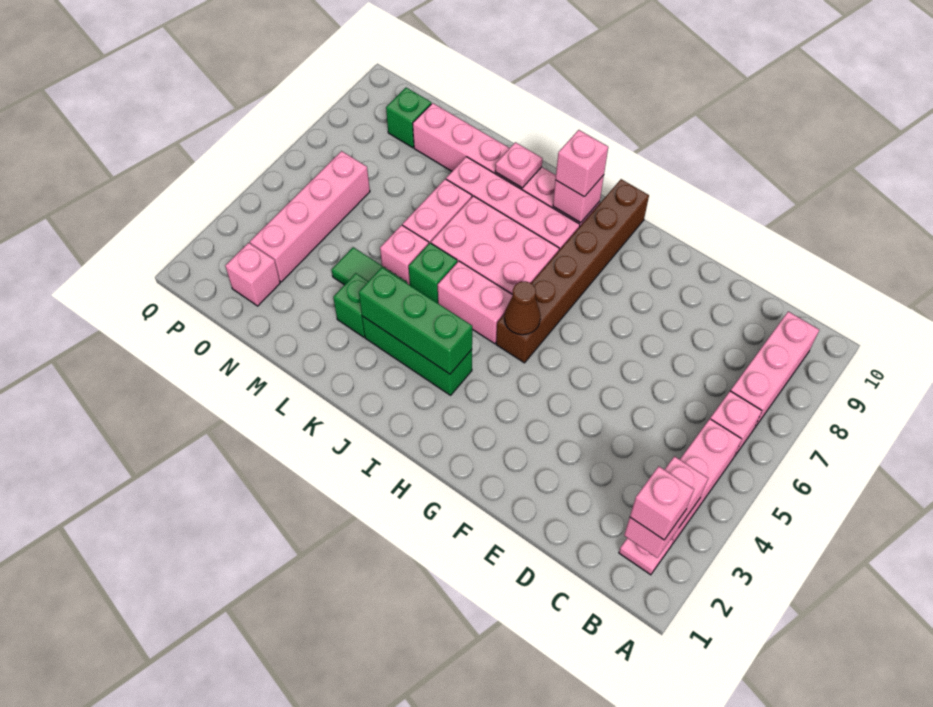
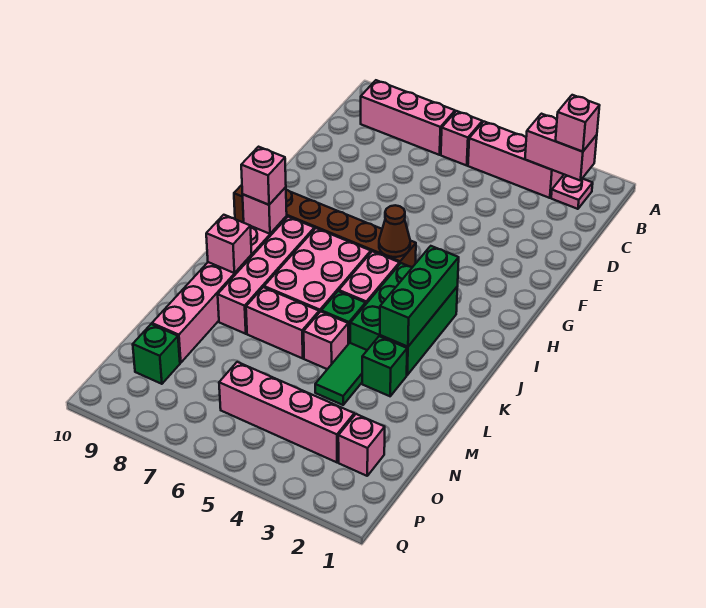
green 1x3 brick [362,316,472,395] -> green 2x3 brick [350,263,457,375]
pink 1x1 plate [495,142,543,188] -> pink 1x1 brick [206,215,252,273]

